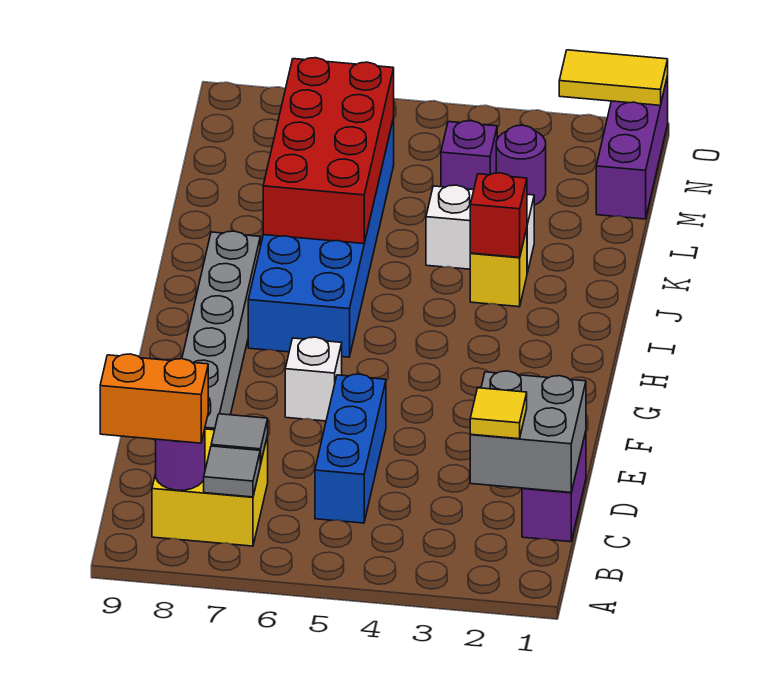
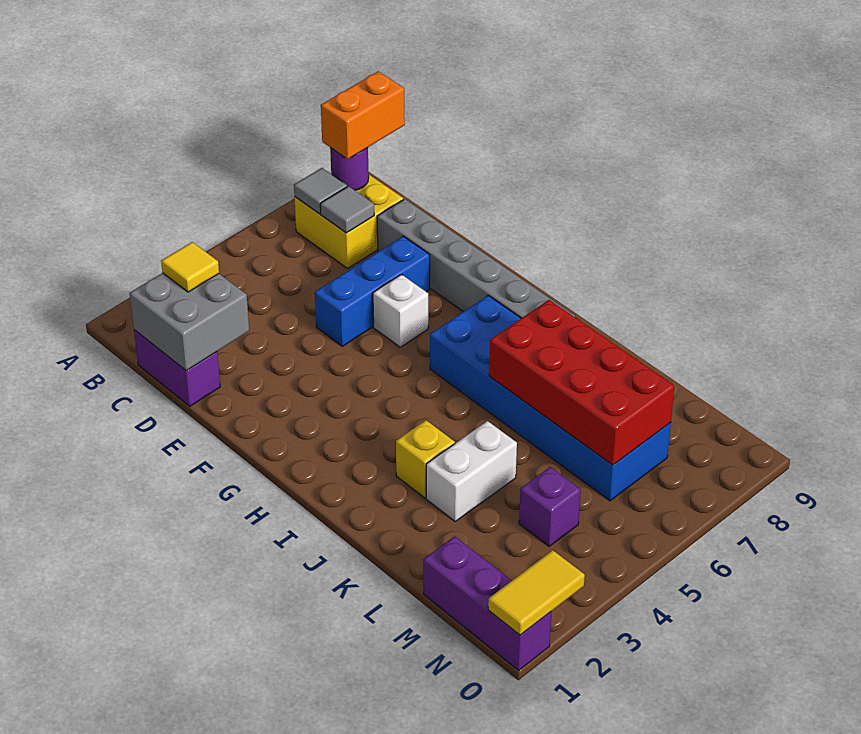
blue 1x3 brick [315,374,386,523] -> blue 1x3 brick turned to [315,236,430,346]
red 1x1 brick [470,173,527,257] -> none
purple 1x1 round brick [496,125,546,205] -> none

